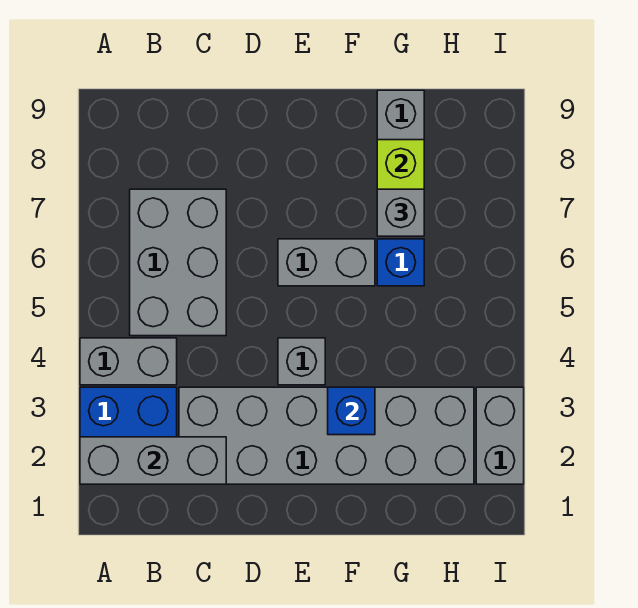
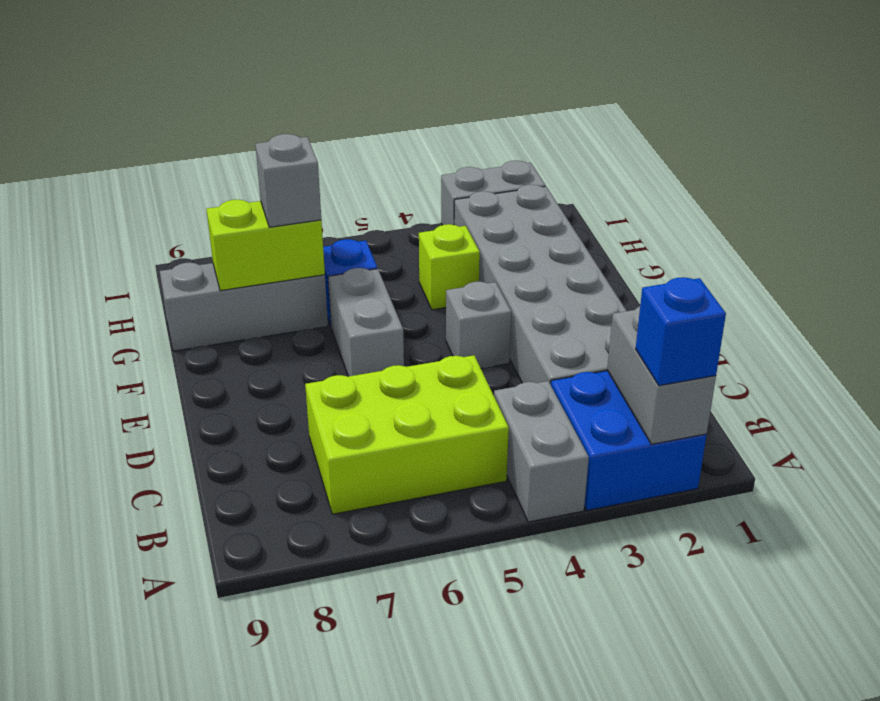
grey 1x3 brick [80,437,226,484] -> grey 1x2 brick [607,306,716,444]
grey 2x3 brick [130,189,226,336] -> lime 2x3 brick [305,355,509,514]
blue 1x1 brick [328,387,375,435] -> blue 1x1 brick moved to [636,277,726,386]
none -> lime 1x1 brick [419,224,480,310]

